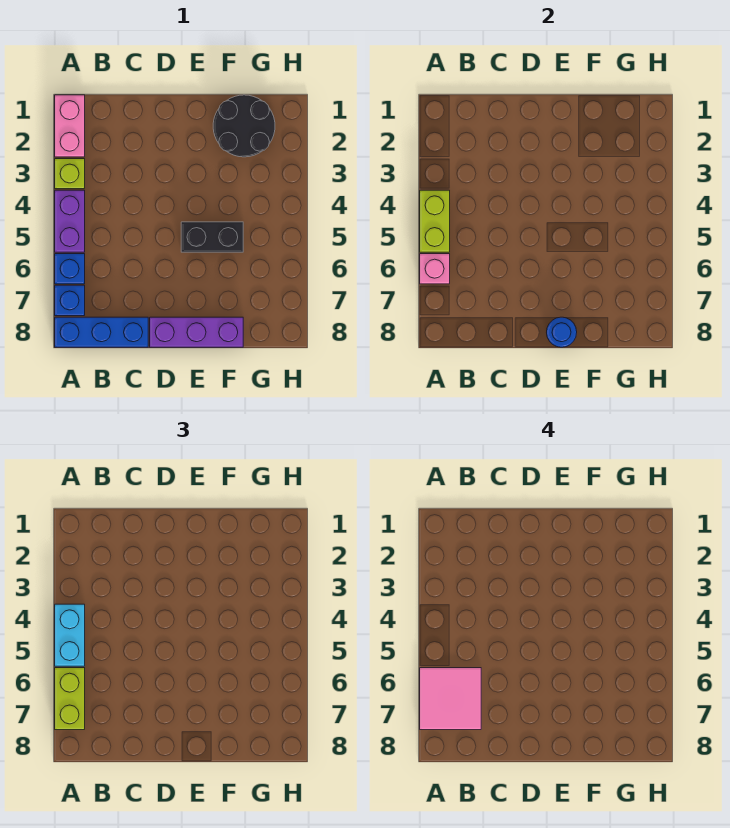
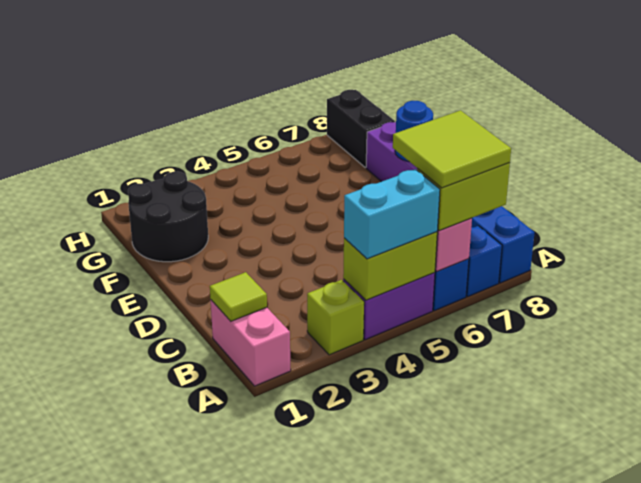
pink 1x2 brick [55,95,85,157] -> pink 1x2 brick turned to [211,300,291,386]
pink 2x2 tile [420,668,481,730] -> lime 2x2 tile [393,110,511,188]
none -> lime 1x1 tile [210,272,267,321]
black 1x2 brick [181,222,243,252] -> black 1x2 brick moved to [327,90,395,167]

